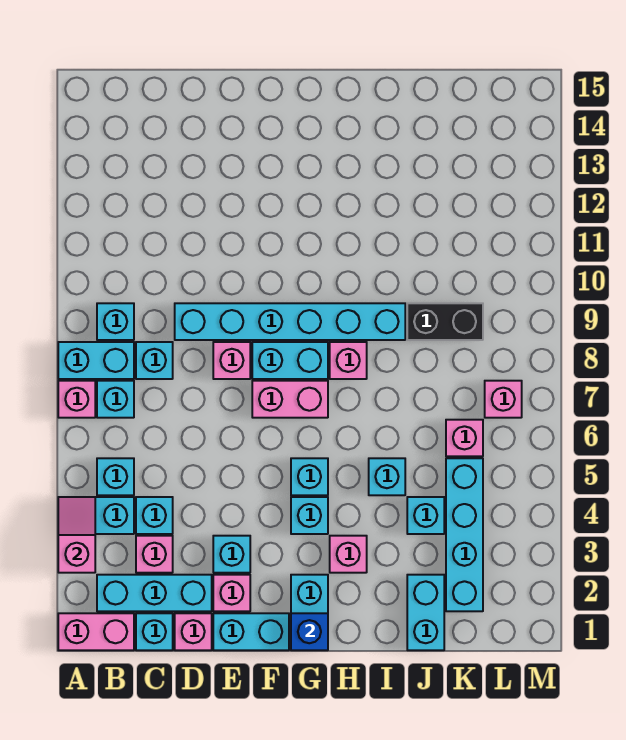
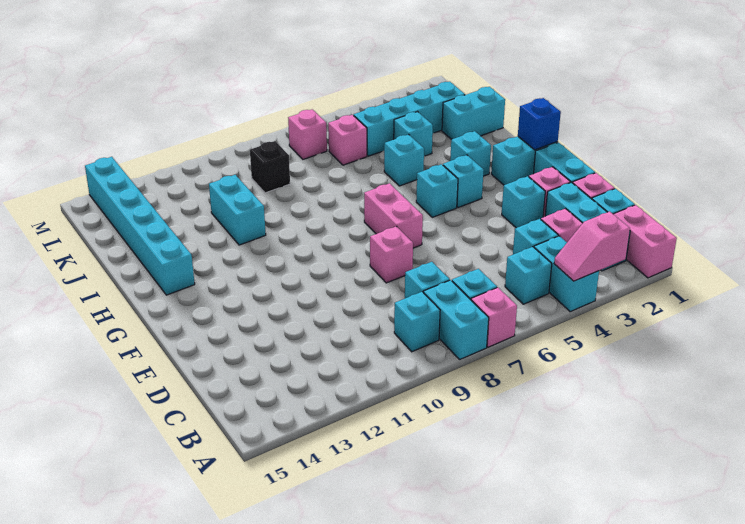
cyan 1x6 brick [175,303,405,340] -> cyan 1x6 brick moved to [85,157,195,295]
cyan 1x2 brick [252,342,328,379] -> cyan 1x2 brick moved to [209,175,266,245]
pink 1x1 brick [330,536,367,573] -> cyan 1x1 brick [450,131,491,176]
pink 1x1 brick [330,342,367,379] -> none
black 1x2 brick [407,303,483,340] -> black 1x1 brick [250,141,290,193]

